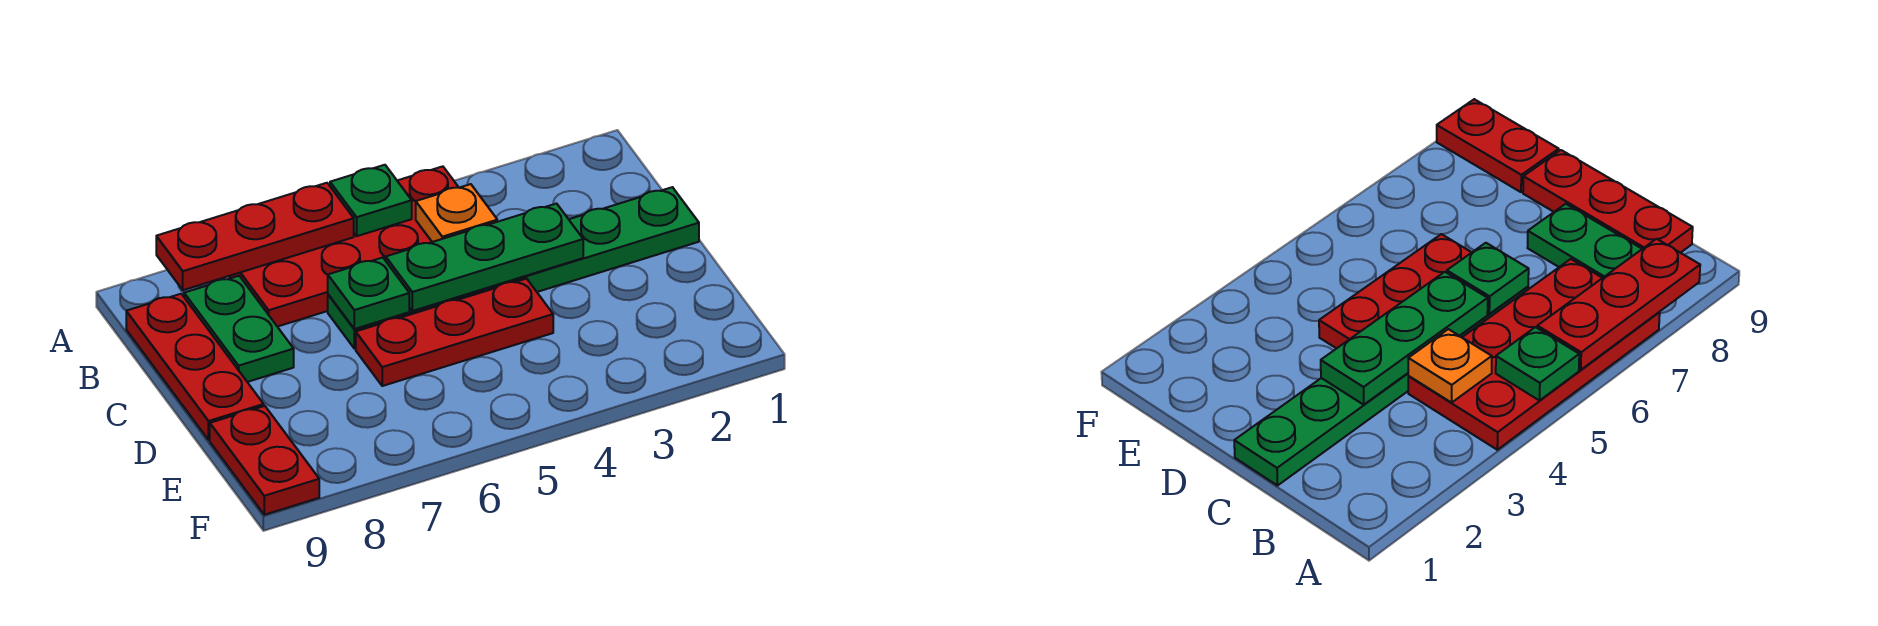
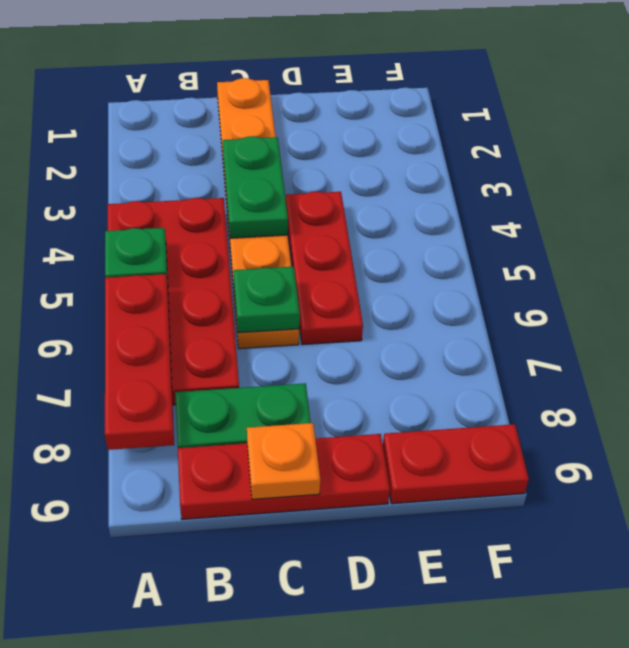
orange 1x1 plate [416,184,497,242] -> orange 1x1 plate moved to [247,423,320,499]
green 1x6 plate [328,187,699,349] -> orange 1x6 plate [217,78,299,349]
green 1x3 plate [386,204,583,311] -> green 1x2 plate [223,136,288,238]

